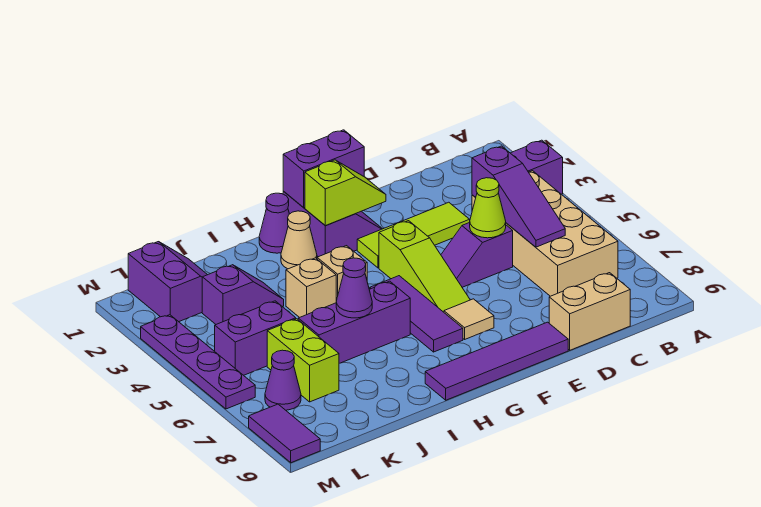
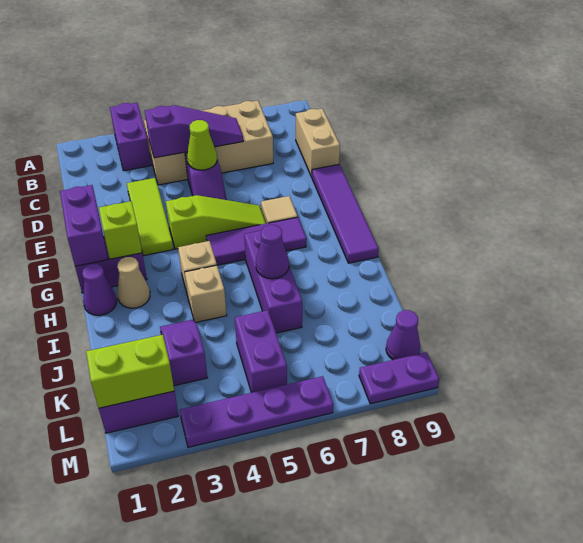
lime 1x2 brick [267,319,339,402] -> lime 1x2 brick moved to [86,335,174,408]
purple 1x1 cone [265,350,301,410] -> purple 1x1 cone moved to [386,310,420,360]
purple 1x2 tile [249,404,320,463] -> purple 1x2 plate [359,352,439,404]

